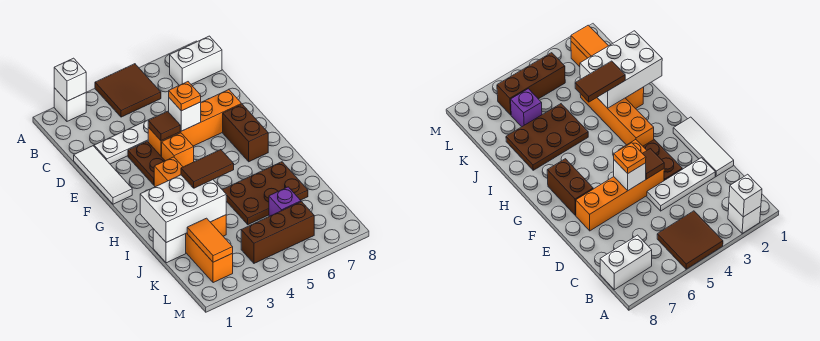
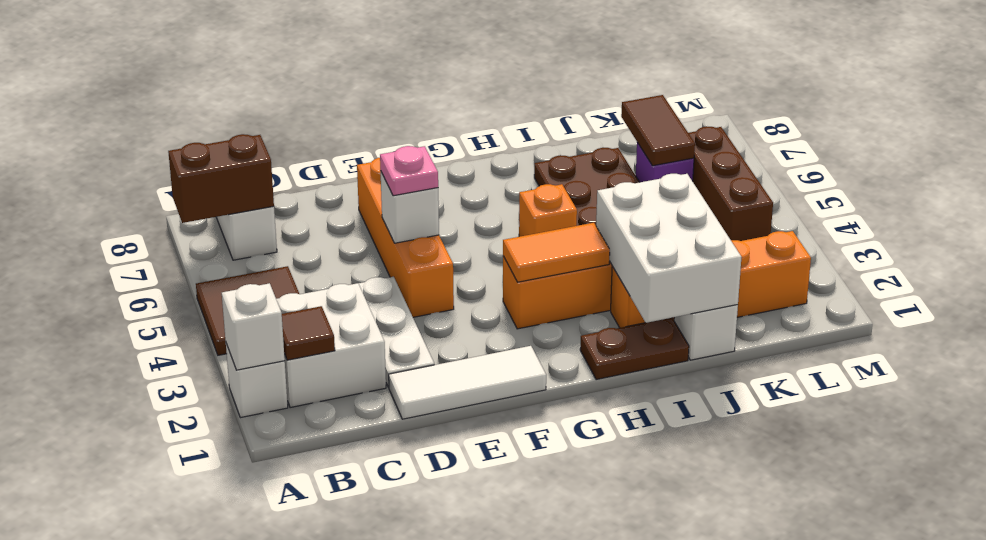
none -> white 2x2 brick [276,283,386,408]
brown 1x2 plate [128,141,165,185] -> brown 1x2 plate moved to [580,318,689,380]
brown 1x1 tile [148,111,180,141] -> brown 1x1 tile moved to [282,306,335,360]
orange 1x1 plate [169,82,201,111] -> pink 1x1 plate [380,146,438,196]
orange 1x1 brick [162,133,194,167] -> orange 1x1 brick moved to [519,184,577,237]
brown 1x2 brick [223,104,268,162] -> brown 1x2 brick moved to [168,134,274,223]
brown 1x2 tile [181,150,234,188] -> brown 1x2 tile moved to [621,95,695,166]
orange 1x2 tile [187,218,233,262] -> orange 1x2 tile moved to [503,223,610,282]

